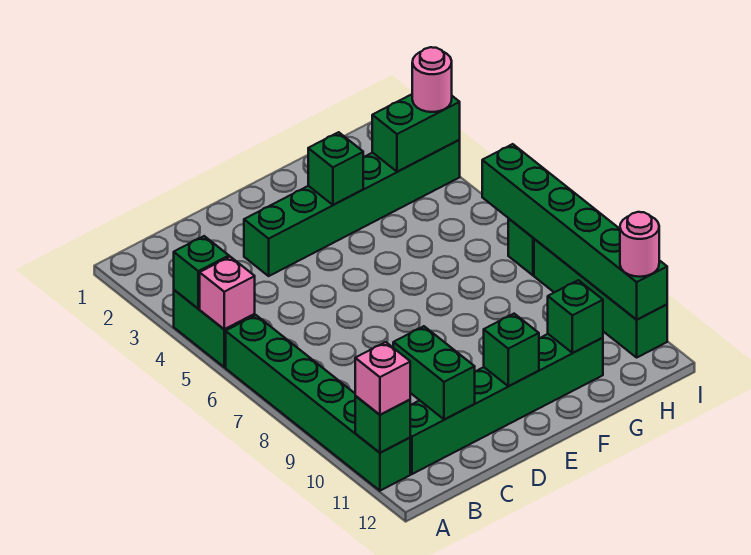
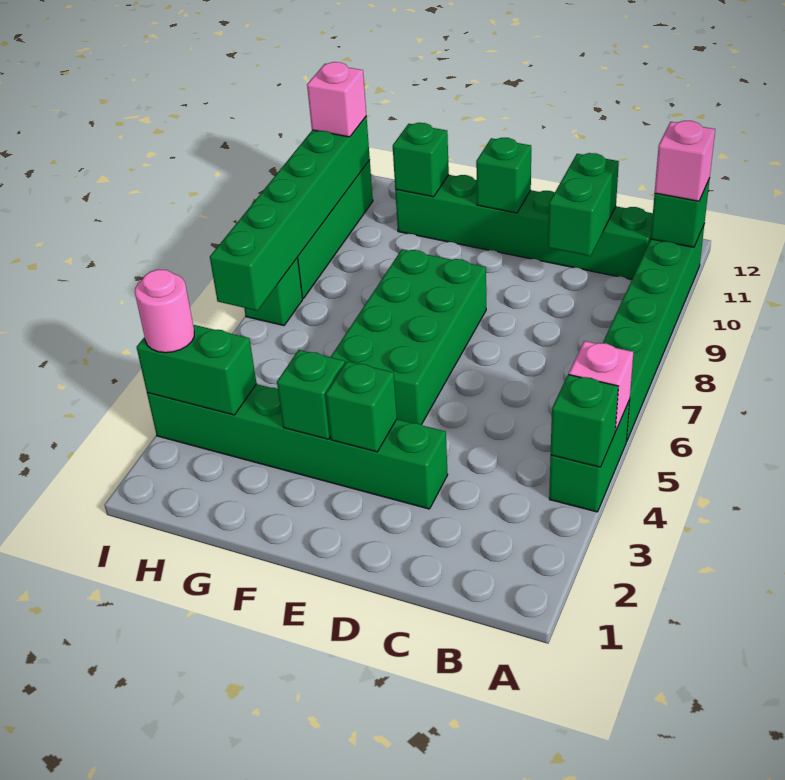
none -> green 1x1 brick [326,361,397,452]
none -> green 2x4 brick [331,249,486,425]
pink 1x1 round brick [620,212,659,277] -> pink 1x1 brick [307,62,366,137]

